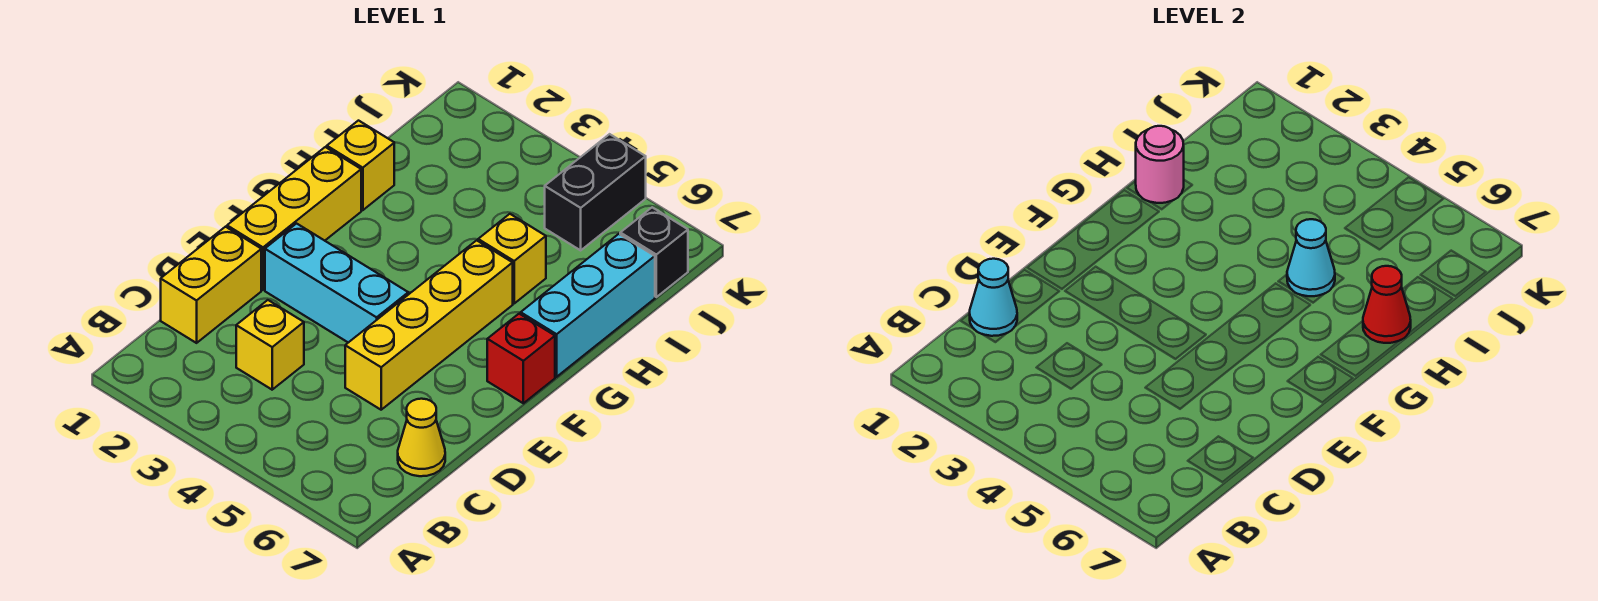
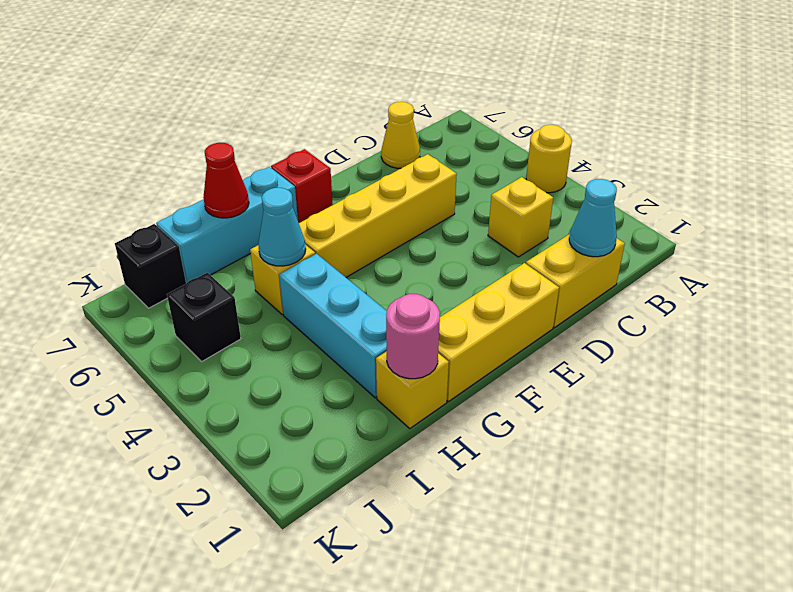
none -> yellow 1x1 round brick [526,125,572,193]
cyan 1x3 brick [265,224,408,343] -> cyan 1x3 brick moved to [279,254,387,398]
black 1x2 brick [545,134,646,250] -> black 1x1 brick [167,273,241,361]

